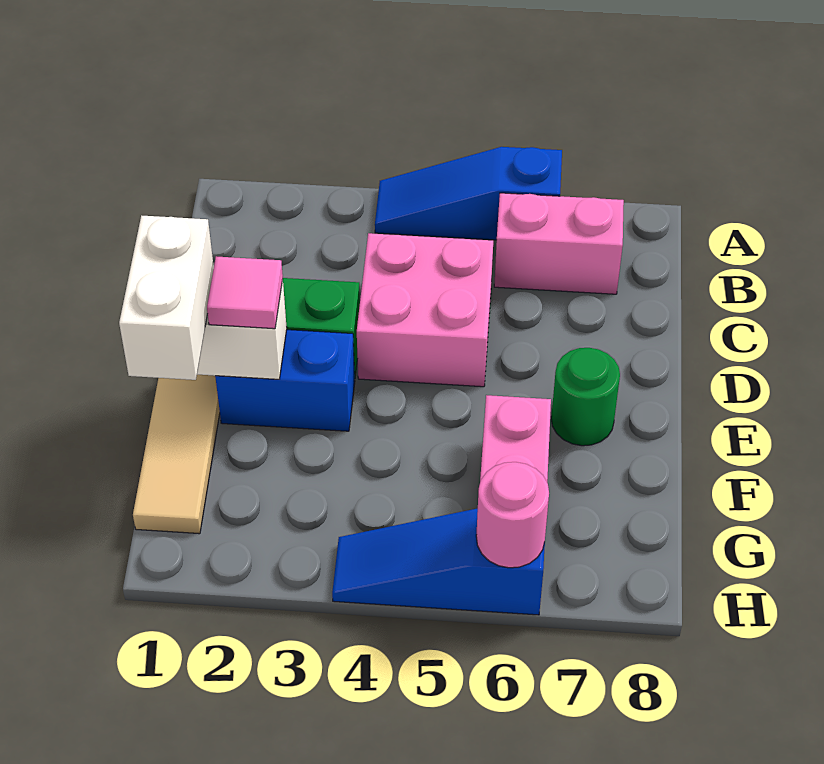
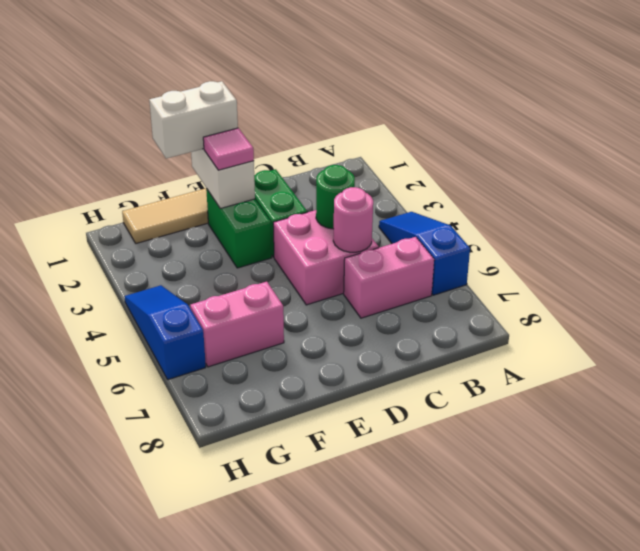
pink 1x2 brick [494,193,624,294] -> pink 1x2 brick turned to [344,237,434,318]
blue 1x2 brick [215,330,355,431] -> green 1x2 brick [206,189,272,268]
green 1x1 round brick [551,348,620,446] -> green 1x1 round brick moved to [316,165,355,229]
pink 1x1 round brick [476,462,549,568] -> pink 1x1 round brick moved to [333,187,373,252]

